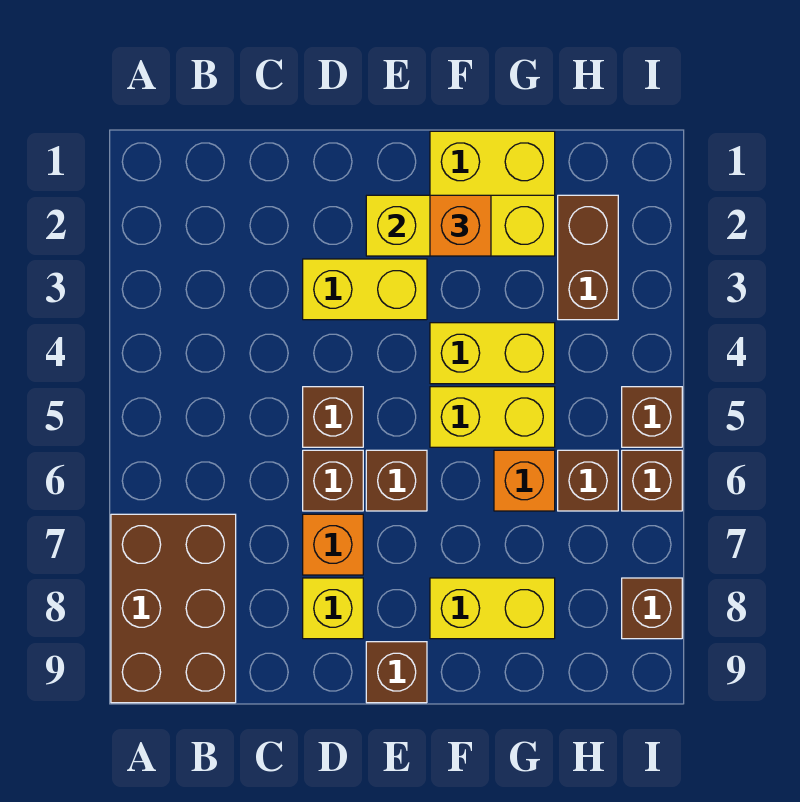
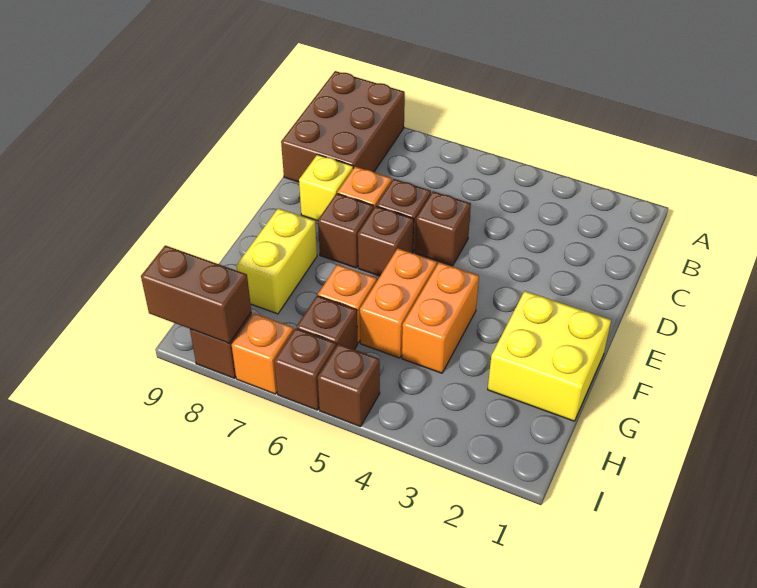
brown 2x3 brick [111,514,236,703] -> brown 2x3 brick turned to [281,71,405,182]
yellow 1x2 brick [303,259,427,320] -> none
yellow 1x3 brick [366,195,555,256] -> none
brown 1x1 brick [366,642,427,703] -> brown 1x1 brick moved to [318,193,374,268]
orange 1x1 brick [430,195,491,256] -> orange 1x1 brick moved to [232,313,294,394]
yellow 1x2 brick [430,323,555,384] -> orange 1x2 brick [402,262,479,373]
yellow 1x2 brick [430,387,555,447] -> orange 1x2 brick [360,248,437,358]
brown 1x2 brick [558,195,618,320] -> brown 1x2 brick moved to [141,245,251,343]

